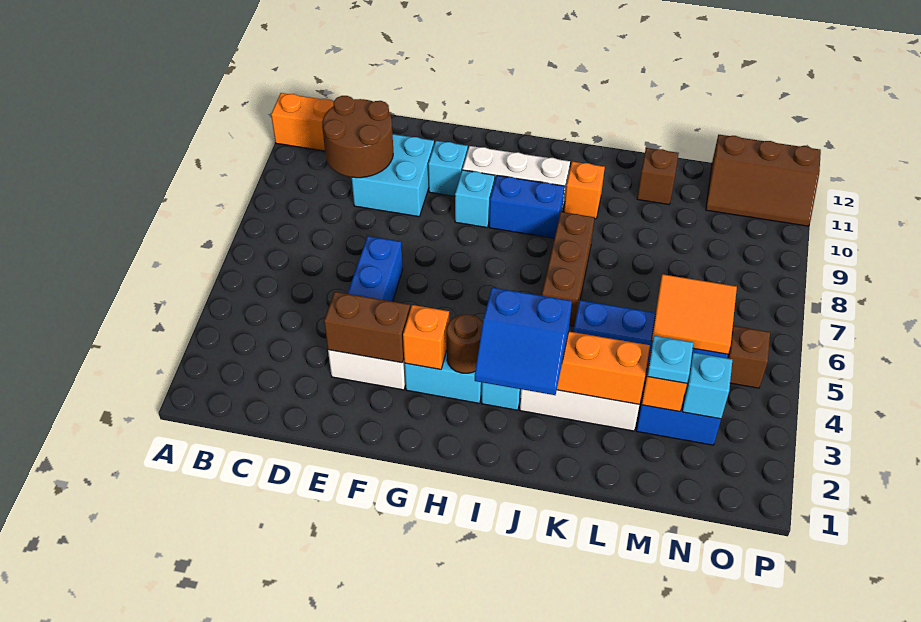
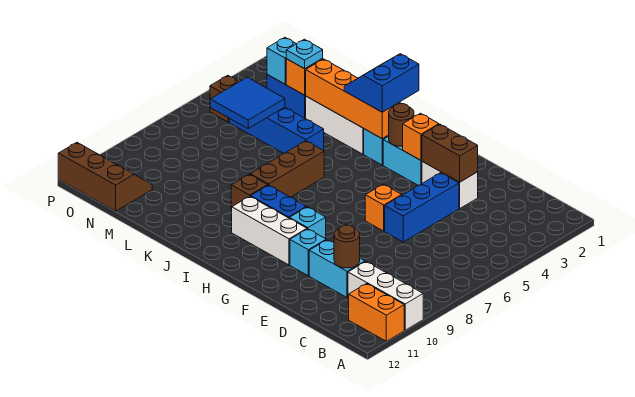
none -> white 1x3 brick [348,262,423,330]
brown 2x2 round brick [322,96,393,178] -> brown 1x1 round brick [334,225,360,268]
cyan 2x2 brick [352,134,434,217] -> cyan 1x2 brick [309,240,365,298]
blue 2x2 slope [475,288,572,395] -> blue 2x2 slope turned to [344,54,419,112]
orange 1x1 brick [564,162,605,219] -> orange 1x1 brick moved to [365,184,402,231]
brown 1x1 brick [637,148,679,204] -> brown 1x1 brick moved to [231,174,268,211]
orange 2x2 tile [651,274,737,354] -> blue 2x2 tile [210,77,285,128]

